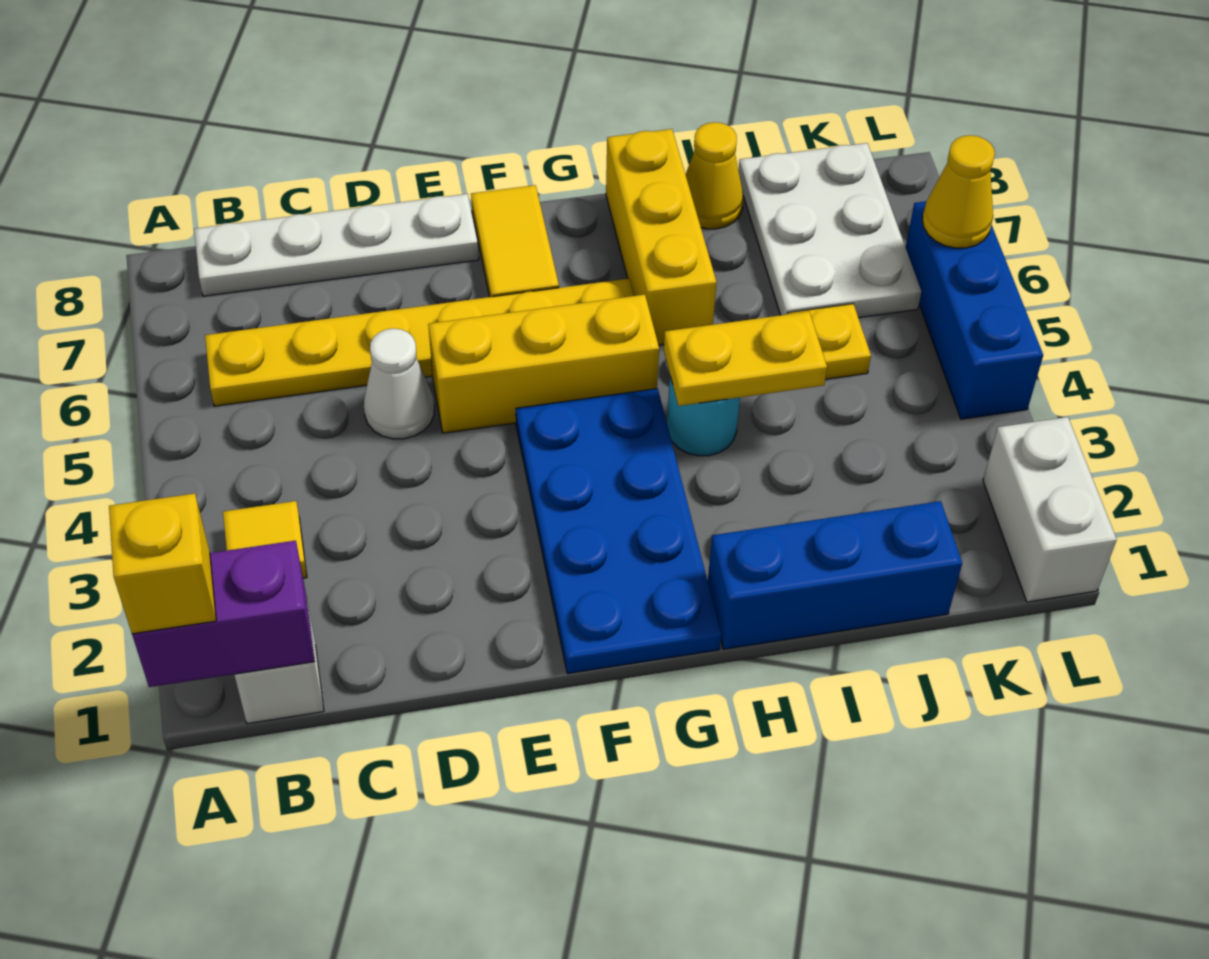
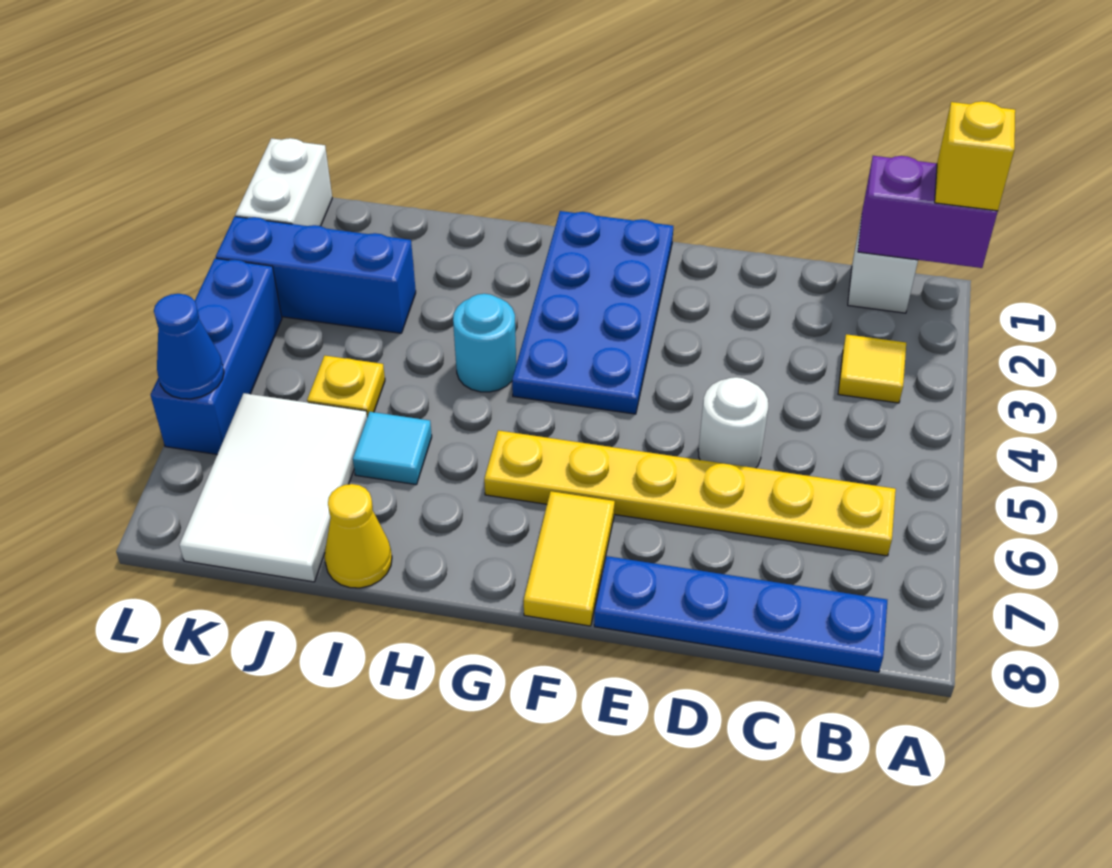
white 1x4 plate [194,194,479,296] -> blue 1x4 plate [594,556,887,672]
white 1x1 cone [364,328,434,439] -> white 1x1 round brick [698,377,768,468]
yellow 1x3 brick [428,295,659,433] -> none
blue 1x3 brick [708,501,962,649] -> blue 1x3 brick moved to [216,216,416,333]
yellow 1x2 plate [664,312,827,406] -> none
yellow 1x3 brick [606,129,717,345] -> none
none -> cyan 1x1 tile [353,412,432,485]
white 2x3 plate [738,143,921,318] -> white 2x3 tile [179,393,367,582]
yellow 1x1 cone [922,135,995,248] -> blue 1x1 cone [154,294,224,399]

